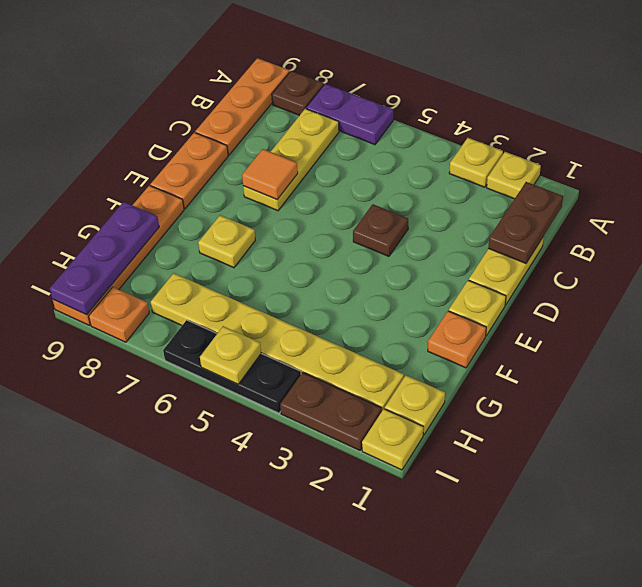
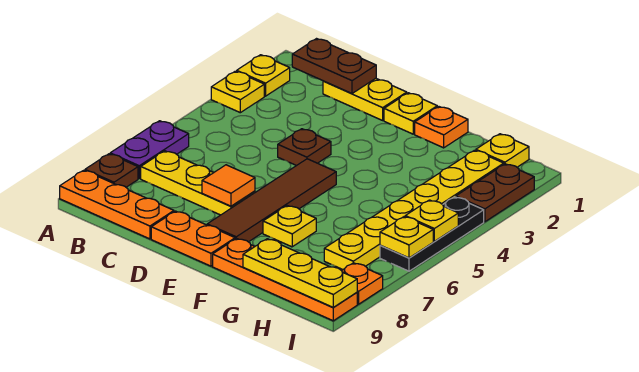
none -> brown 1x4 tile [207,159,336,242]
purple 1x3 plate [50,202,159,315] -> yellow 1x3 plate [243,239,357,307]
yellow 1x1 plate [362,409,423,470] -> yellow 1x1 plate moved to [380,217,433,258]

